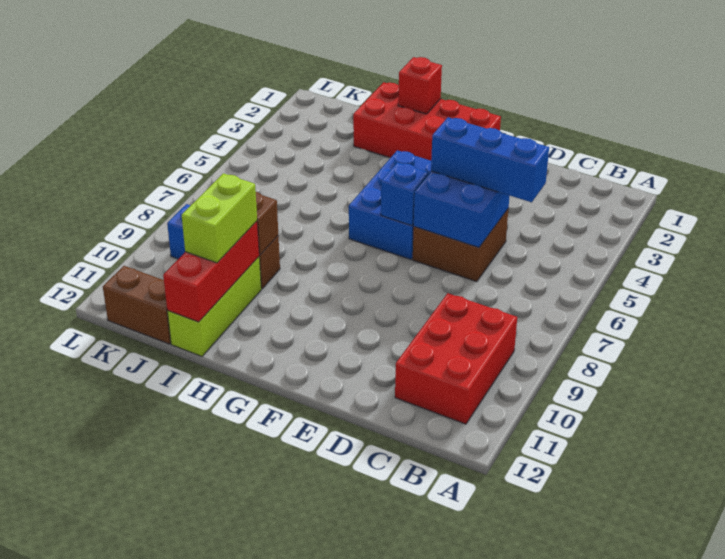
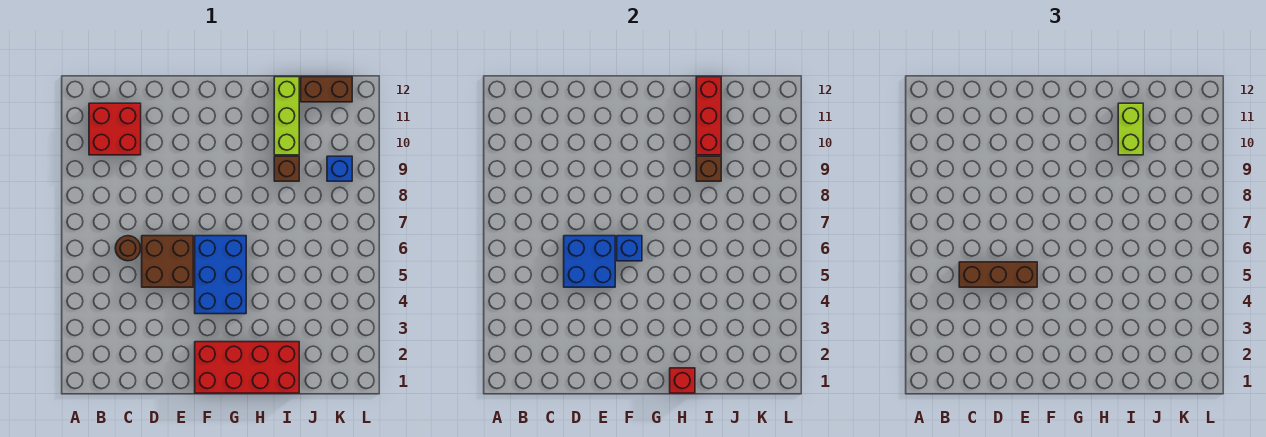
red 2x3 brick [395,293,517,424] -> red 2x2 brick [89,103,141,155]
blue 1x3 brick [431,117,549,202] -> brown 1x3 brick [959,262,1037,287]
none -> brown 1x1 round brick [115,236,140,261]

